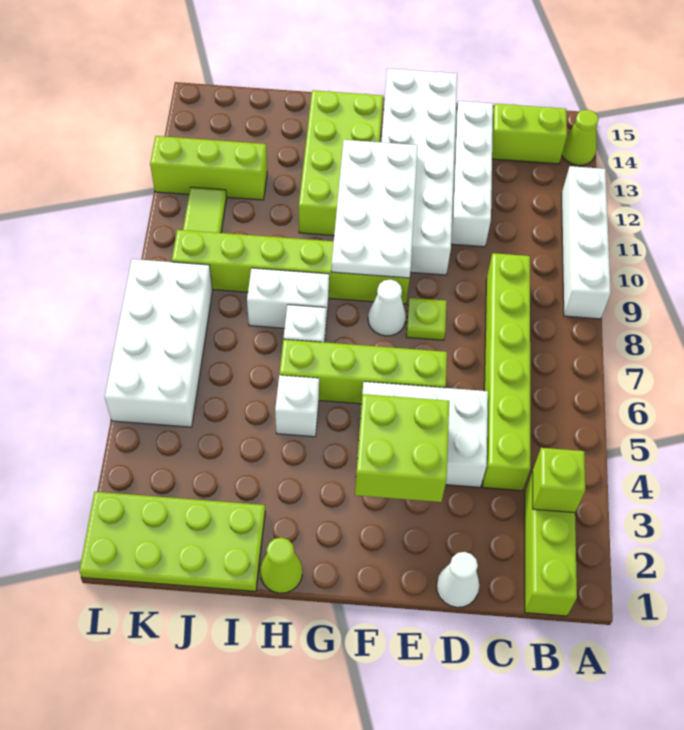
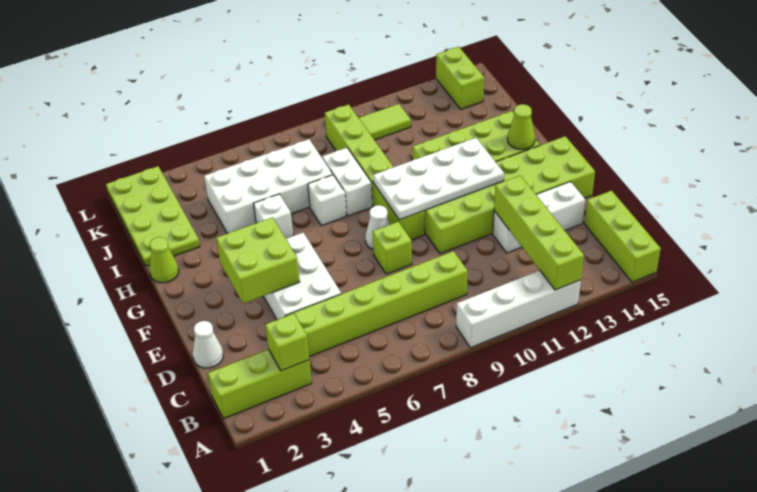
lime 1x1 cone [562,110,599,165] -> lime 1x1 cone moved to [507,104,535,149]
lime 1x2 brick [492,104,567,164] -> lime 1x2 brick moved to [436,47,484,109]
white 1x4 brick [451,101,493,247] -> white 1x3 brick [493,182,585,253]
lime 1x4 brick [279,339,447,404] -> lime 1x4 brick moved to [494,176,584,290]
lime 1x1 plate [406,298,446,340] -> lime 1x1 brick [373,222,412,274]
white 2x6 brick [381,68,457,275] -> lime 2x6 brick [425,136,595,254]
lime 1x3 brick [150,136,267,200] -> lime 1x3 brick moved to [585,191,661,282]
white 2x4 brick [105,259,212,427] -> white 2x4 brick moved to [204,139,333,234]

